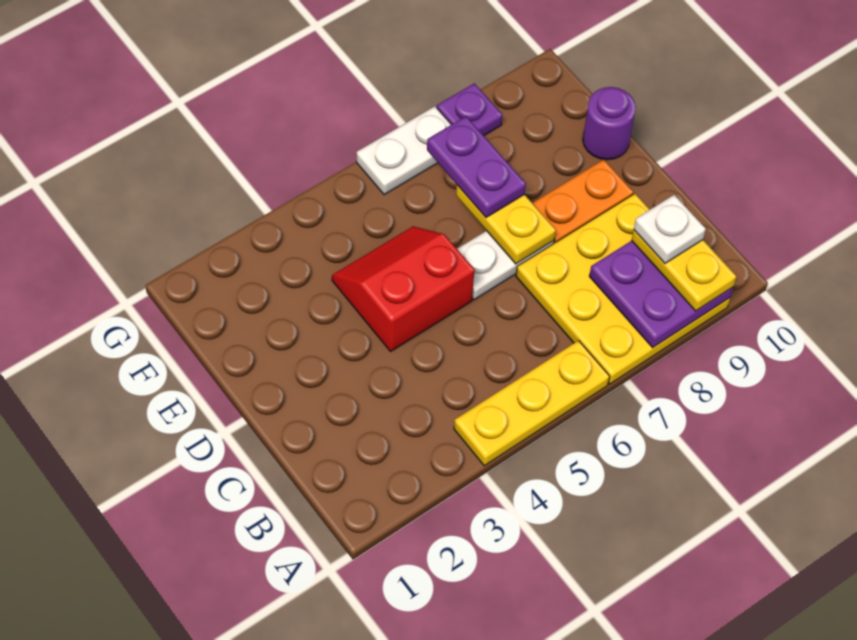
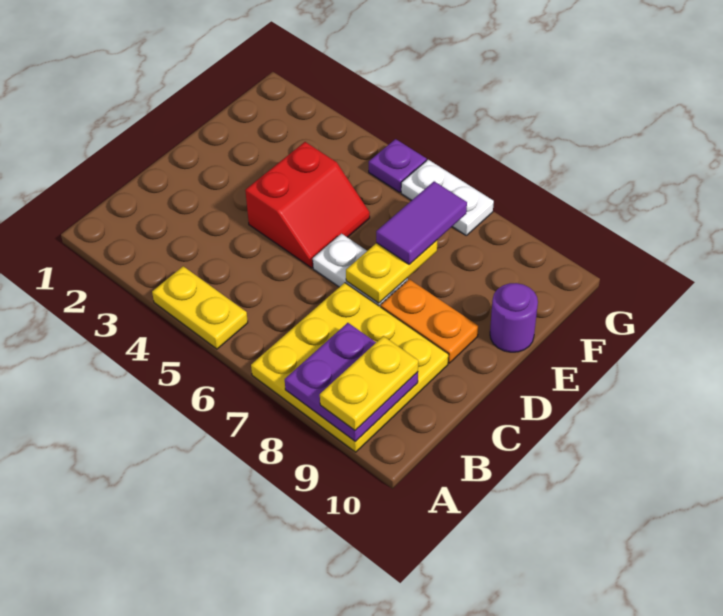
yellow 1x3 plate [454,341,609,466] -> yellow 1x2 plate [152,266,248,349]
white 1x1 plate [634,195,706,263] -> none
red 2x2 slope [332,226,475,352] -> red 2x2 slope turned to [245,142,370,268]
purple 1x2 plate [427,117,526,217] -> purple 1x2 tile [376,181,467,264]
purple 1x1 plate [437,83,502,136] -> purple 1x1 plate moved to [369,139,427,192]

